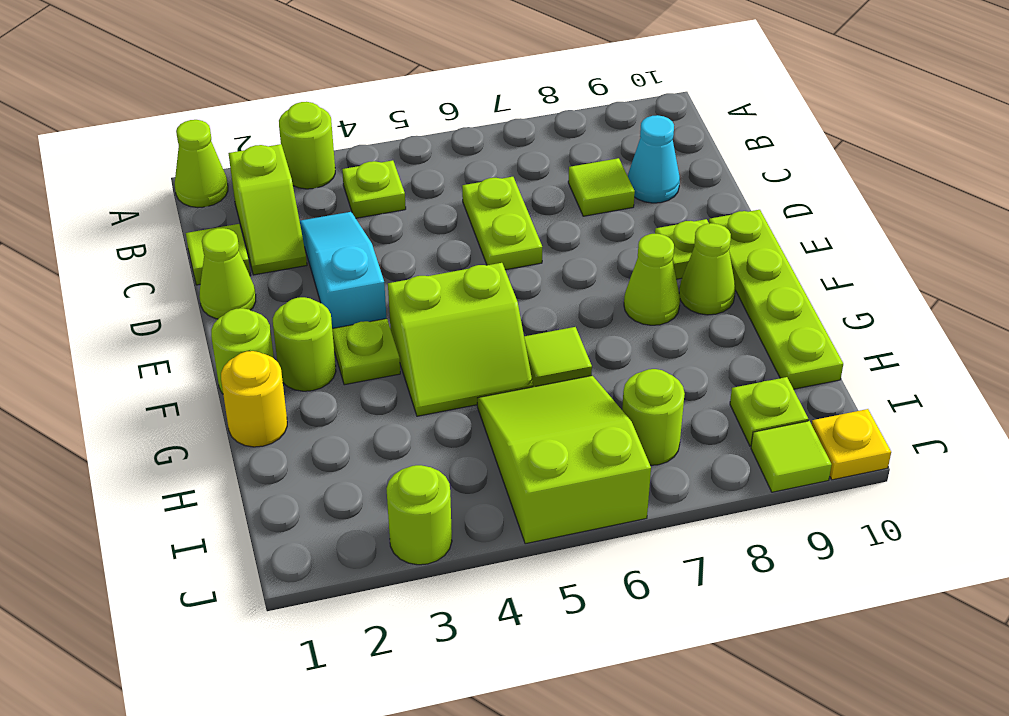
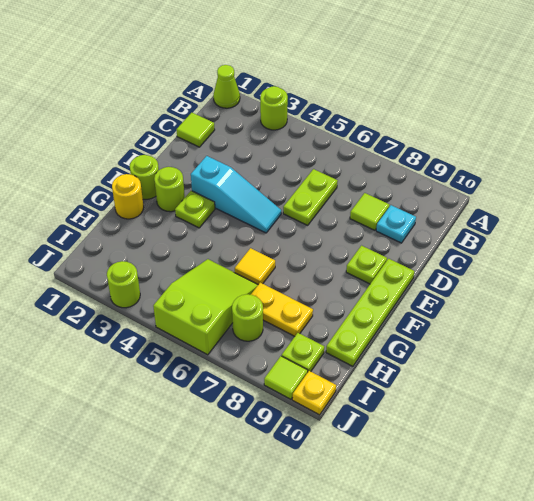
lime 1x2 slope [228,144,307,275] -> none
lime 1x1 plate [342,160,406,218] -> none
cyan 1x3 slope [300,212,387,329] -> cyan 1x3 slope turned to [191,156,281,233]
cyan 1x1 cone [628,115,680,203] -> cyan 1x1 plate [376,205,416,243]
lime 1x1 cone [199,228,256,319] -> none
lime 2x2 slope [388,263,533,416] -> none
lime 1x1 cone [624,234,680,325] -> none
lime 1x1 cone [679,223,735,315] -> none
lime 1x1 tile [524,327,592,387] -> yellow 1x1 tile [235,248,275,285]
none -> yellow 1x2 plate [251,283,313,336]

